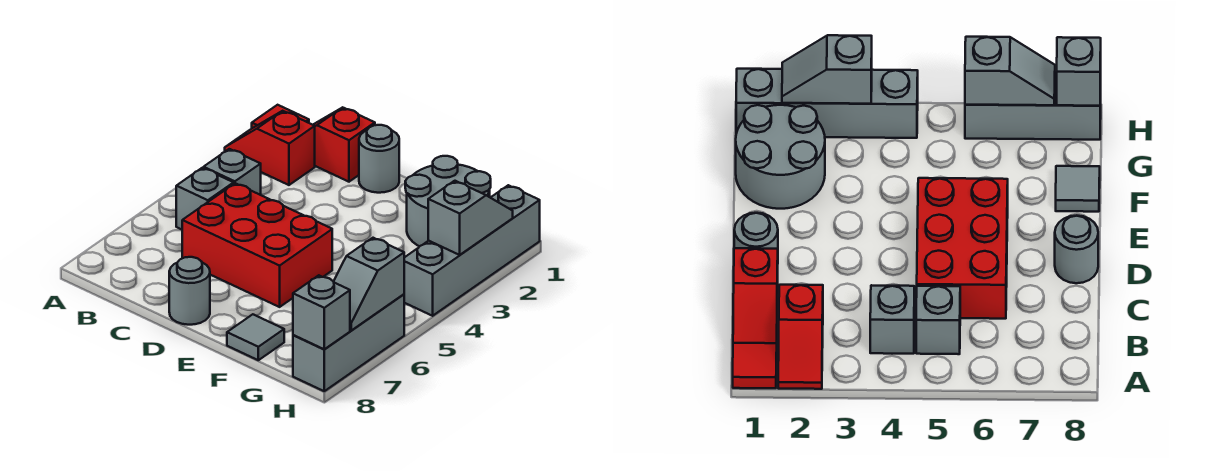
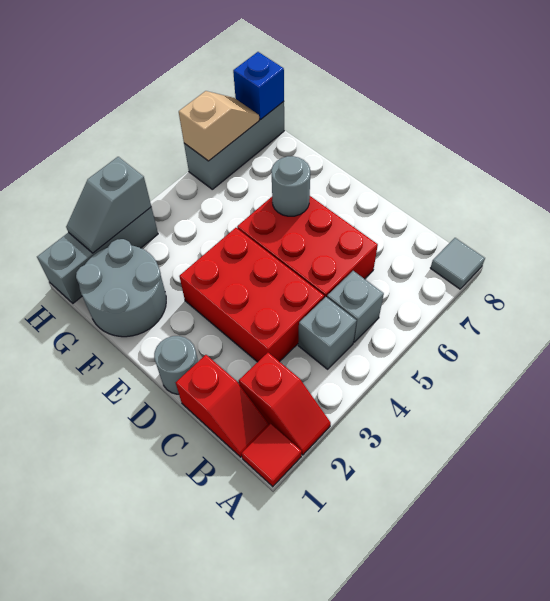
none -> red 2x3 brick [179,228,324,362]
grey 1x1 round brick [169,257,210,325] -> grey 1x1 round brick moved to [271,156,310,216]
grey 1x1 tile [227,314,284,360] -> grey 1x1 tile moved to [431,238,485,289]
grey 1x4 brick [404,185,540,316] -> grey 1x3 brick [37,207,158,303]
grey 1x2 slope [334,238,404,331] -> tan 1x2 slope [179,91,259,161]
grey 1x1 brick [293,275,350,349] -> blue 1x1 brick [233,52,284,119]

